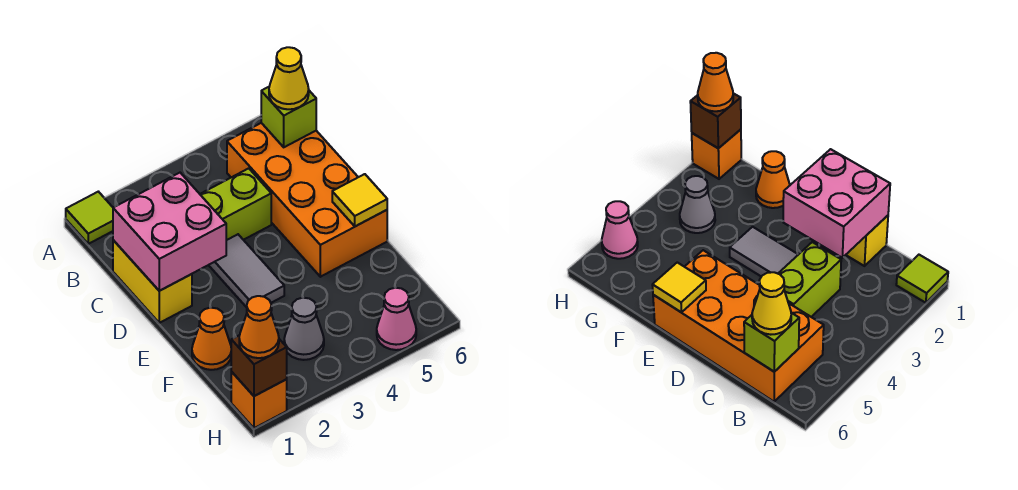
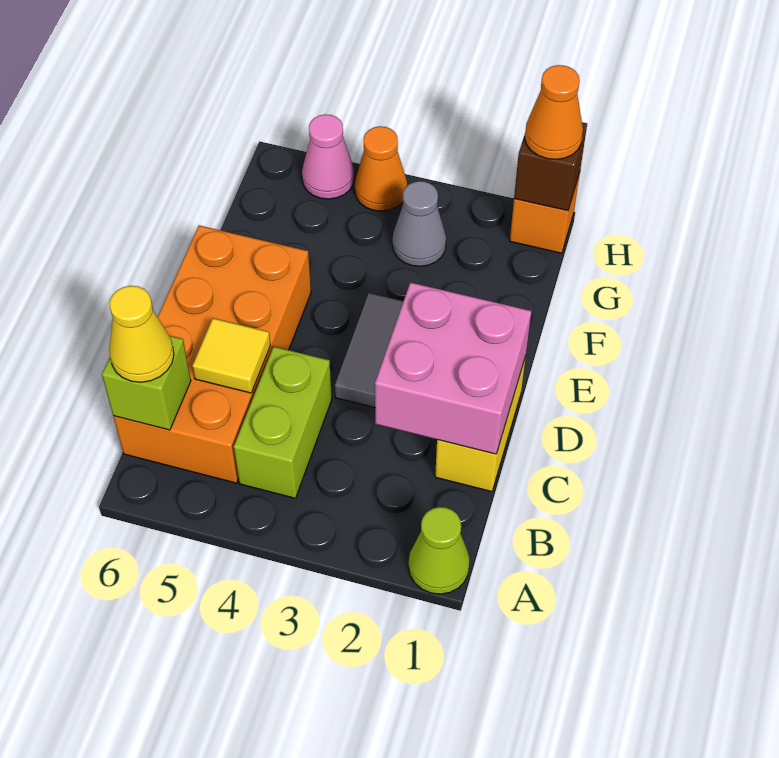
lime 1x1 tile [66,192,113,244] -> lime 1x1 cone [408,507,470,594]
lime 1x2 brick [200,168,271,240] -> lime 1x2 brick turned to [234,347,332,498]
yellow 1x1 tile [332,174,387,226] -> yellow 1x1 tile moved to [192,318,270,393]
orange 1x1 cone [192,308,231,370] -> orange 1x1 cone moved to [355,126,407,211]

